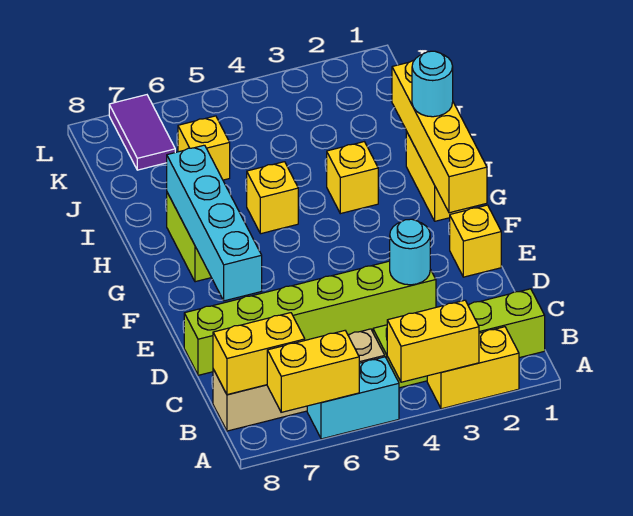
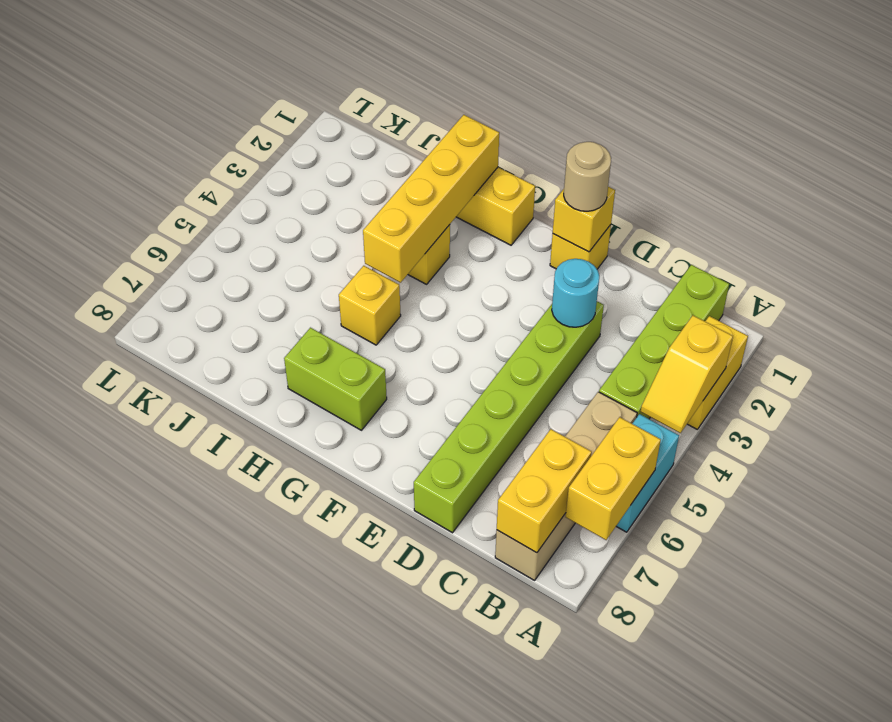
yellow 1x2 brick [387,300,479,382] -> yellow 1x2 slope [641,315,733,433]
none -> tan 1x1 round brick [564,142,611,211]
cyan 1x4 brick [167,145,262,301] -> none
yellow 1x4 brick [392,60,487,213] -> yellow 1x4 brick turned to [363,115,499,283]
cyan 1x1 round brick [412,51,453,117] -> none
yellow 1x1 brick [178,116,230,180] -> yellow 1x1 brick moved to [553,187,615,252]
purple 1x2 tile [109,95,175,170] -> none

